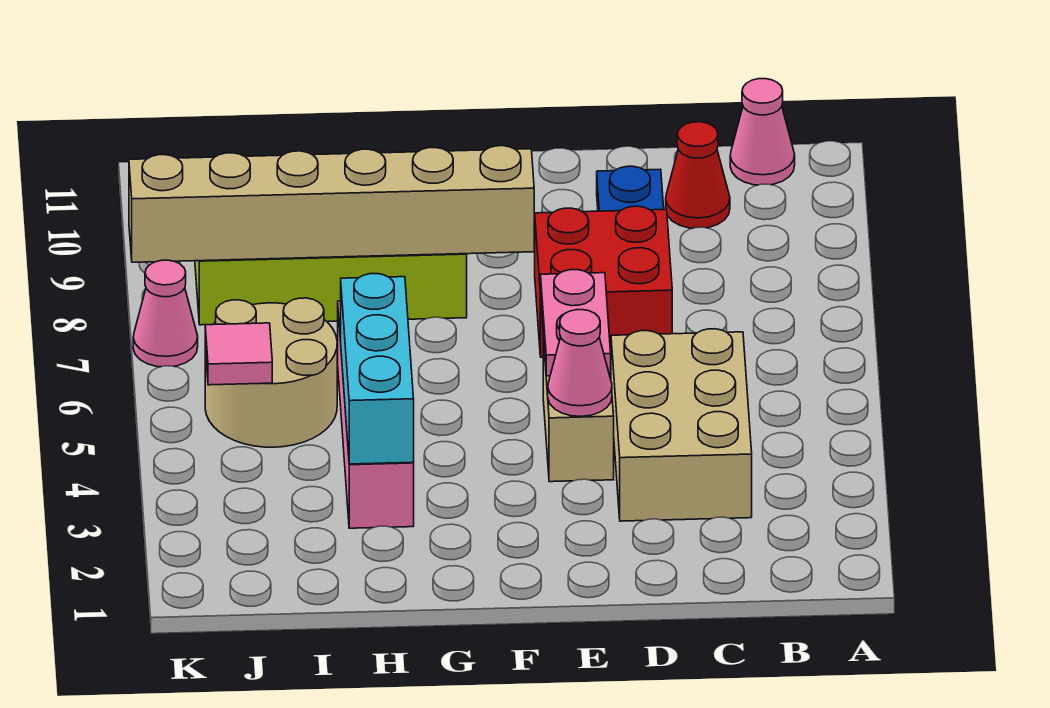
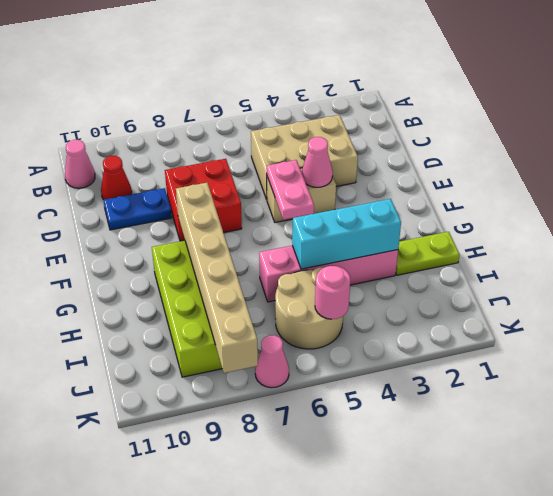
pink 1x2 plate [540,270,611,376] -> pink 1x2 plate turned to [266,160,314,220]
none -> lime 1x2 plate [396,232,460,275]
pink 1x1 tile [205,323,272,385] -> pink 1x1 round brick [315,266,350,319]

